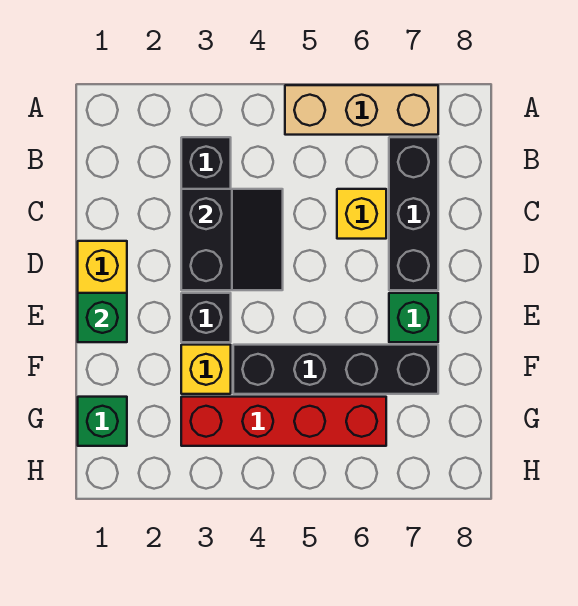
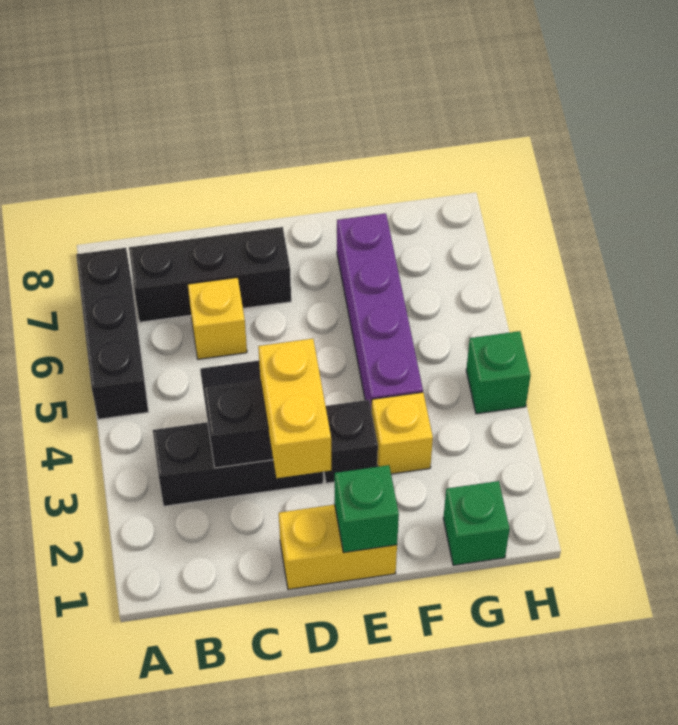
tan 1x3 brick [285,85,438,135] -> black 1x3 brick [76,248,148,419]
none -> yellow 1x2 brick [258,339,331,478]
green 1x1 brick [389,293,438,342] -> green 1x1 brick moved to [466,331,531,414]
black 1x4 brick [233,345,438,394] -> purple 1x4 brick [337,213,423,411]
red 1x4 brick [181,397,386,446] -> none

